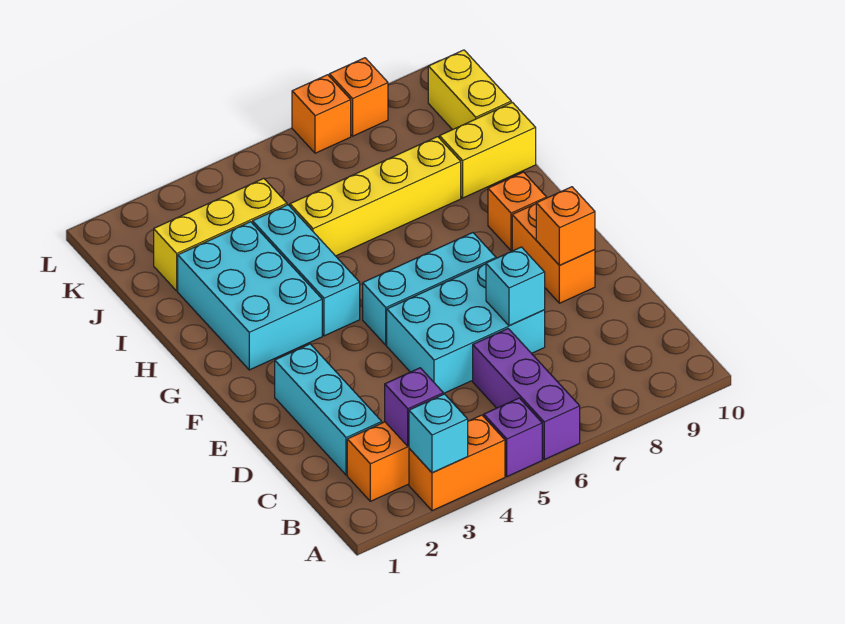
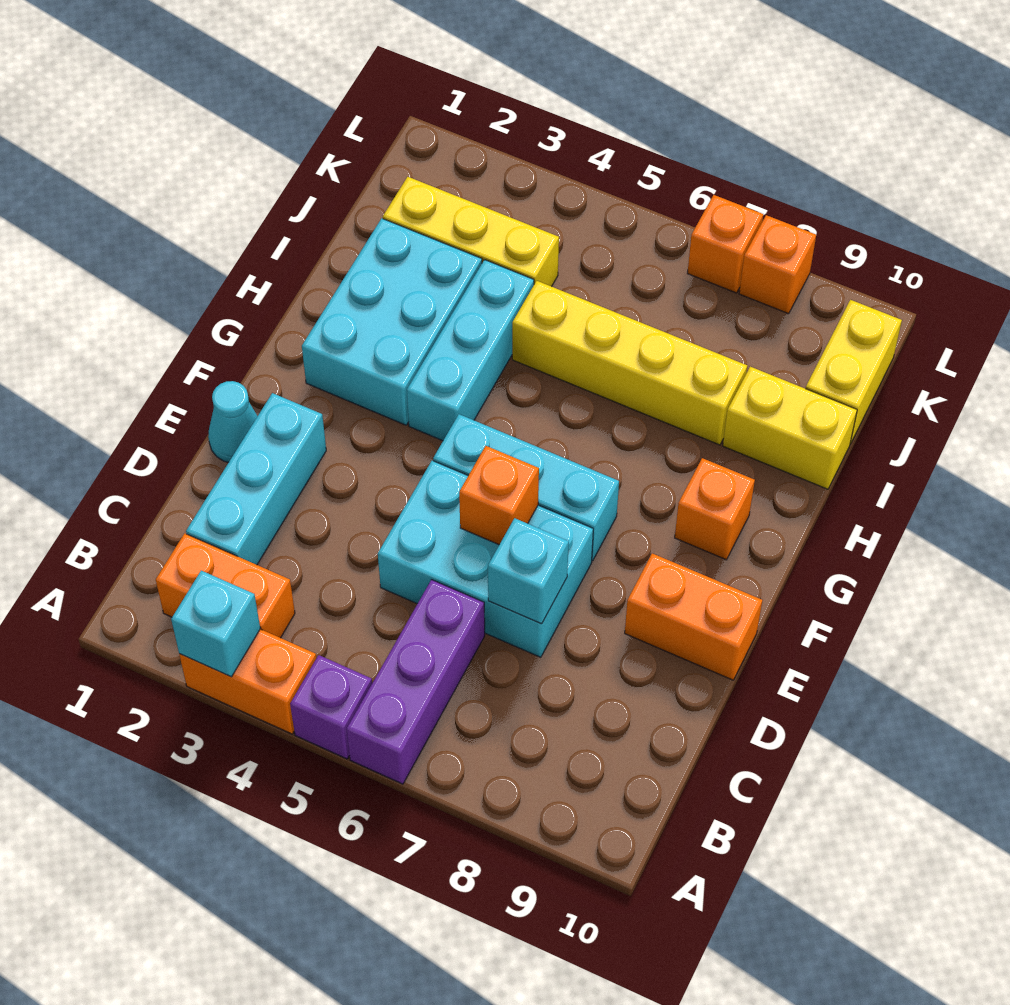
purple 1x1 brick [385,368,443,446] -> none
none -> cyan 1x1 cone [208,381,257,462]
orange 1x2 brick [512,204,595,303] -> orange 1x2 brick turned to [625,553,762,680]
orange 1x1 brick [536,187,595,265] -> orange 1x1 brick moved to [459,446,539,545]

